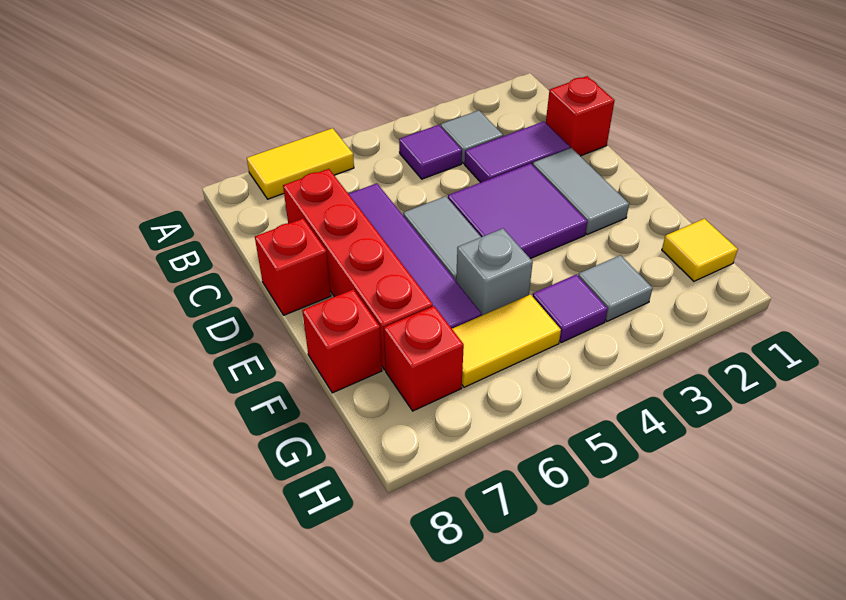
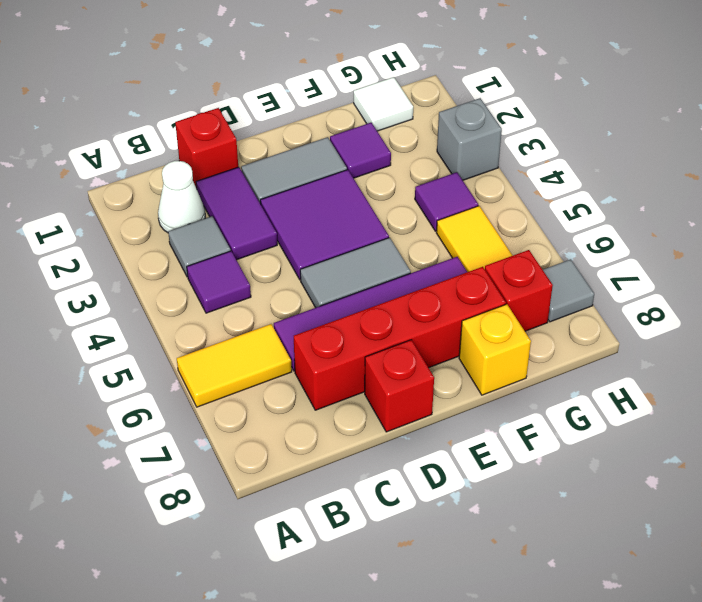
yellow 1x2 tile [247,128,354,199] -> yellow 1x2 tile turned to [177,324,292,407]
none -> white 1x1 cone [158,161,205,233]
none -> purple 1x1 tile [330,123,391,178]
grey 1x1 brick [456,229,533,315] -> grey 1x1 brick moved to [437,98,502,180]
red 1x1 brick [302,289,382,393] -> yellow 1x1 brick [459,304,531,395]
yellow 1x1 tile [662,219,738,281] -> white 1x1 tile [354,77,413,131]
grey 1x1 tile [578,255,653,321] -> grey 1x1 tile moved to [543,259,594,322]

